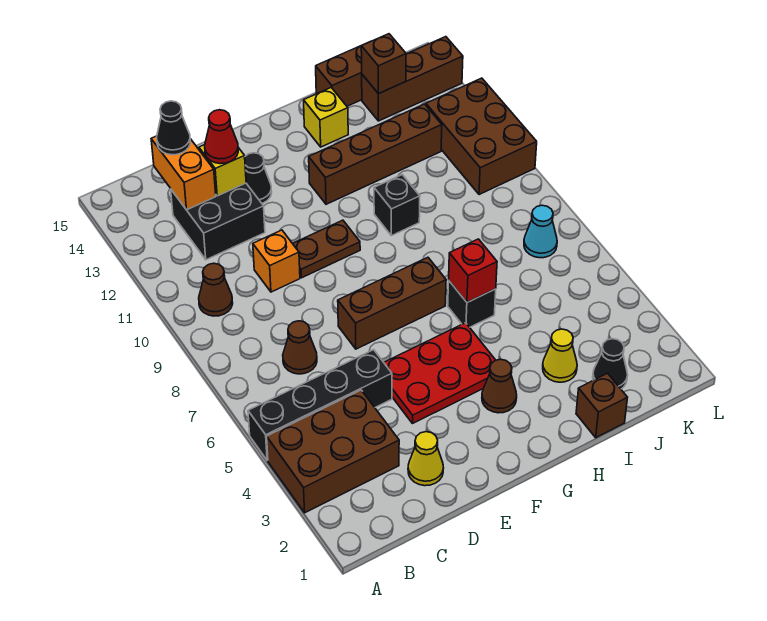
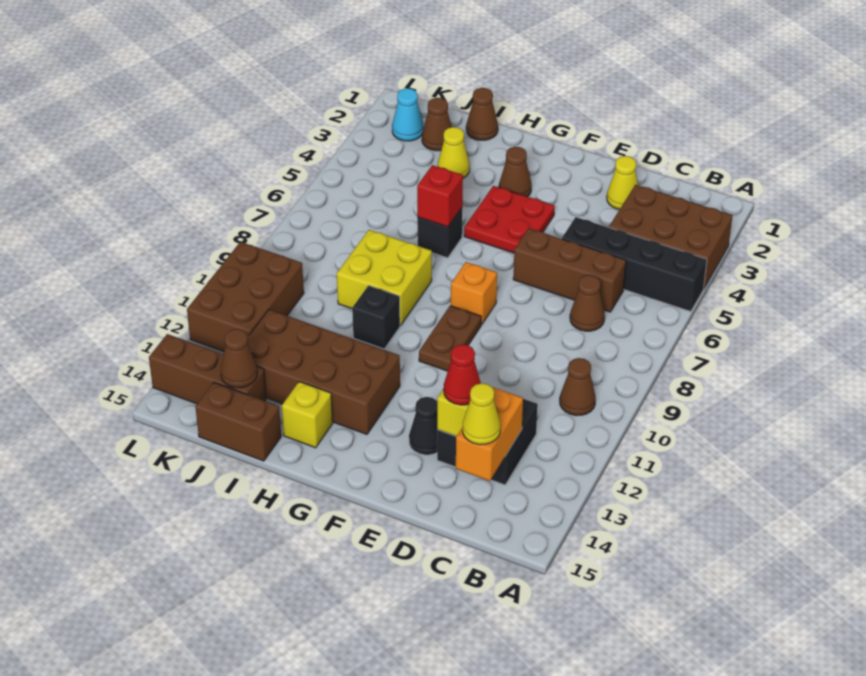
black 1x1 cone [157,101,190,155] -> yellow 1x1 cone [463,383,501,445]
orange 1x1 brick [253,230,300,292] -> orange 1x1 brick moved to [451,262,497,325]
red 2x3 plate [384,323,495,423] -> red 2x2 plate [464,186,555,253]
brown 1x3 brick [338,257,446,349] -> brown 1x3 brick moved to [513,228,626,312]
brown 1x2 plate [293,220,360,278] -> brown 1x2 plate turned to [419,306,481,371]
brown 1x4 brick [309,104,442,204] -> brown 2x4 brick [248,310,400,434]
none -> yellow 2x2 brick [337,230,432,325]
brown 1x1 brick [576,373,628,438] -> brown 1x1 cone [466,88,498,140]
black 1x1 cone [593,339,628,389] -> brown 1x1 cone [422,98,452,151]
brown 1x1 brick [361,34,406,94] -> brown 1x1 cone [221,329,257,388]
cyan 1x1 cone [524,205,557,258] -> cyan 1x1 cone moved to [392,88,423,141]

